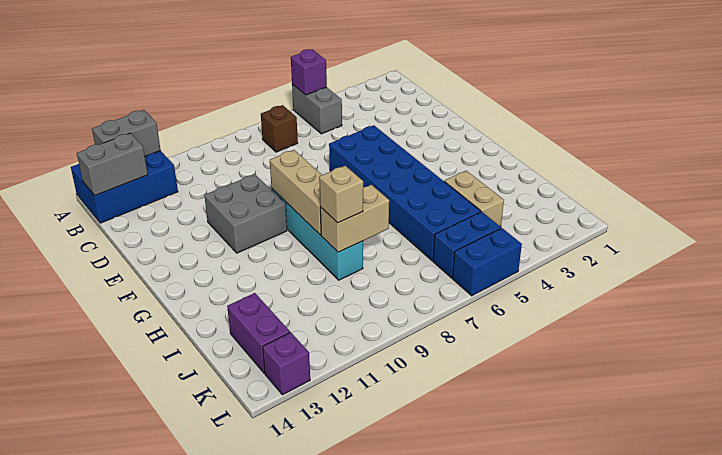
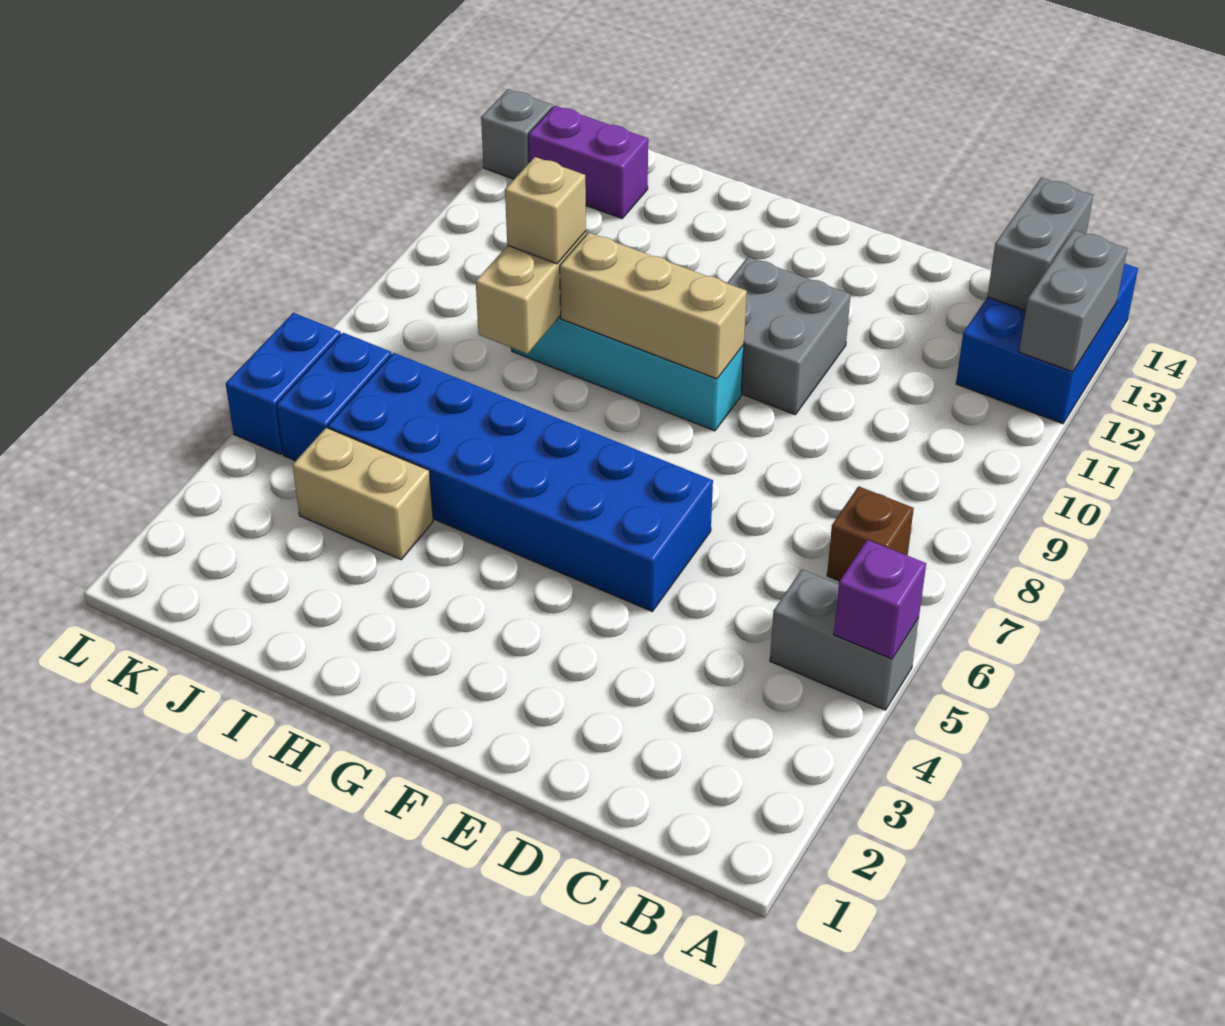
purple 1x1 brick [263,332,310,395] -> grey 1x1 brick [481,89,553,179]

